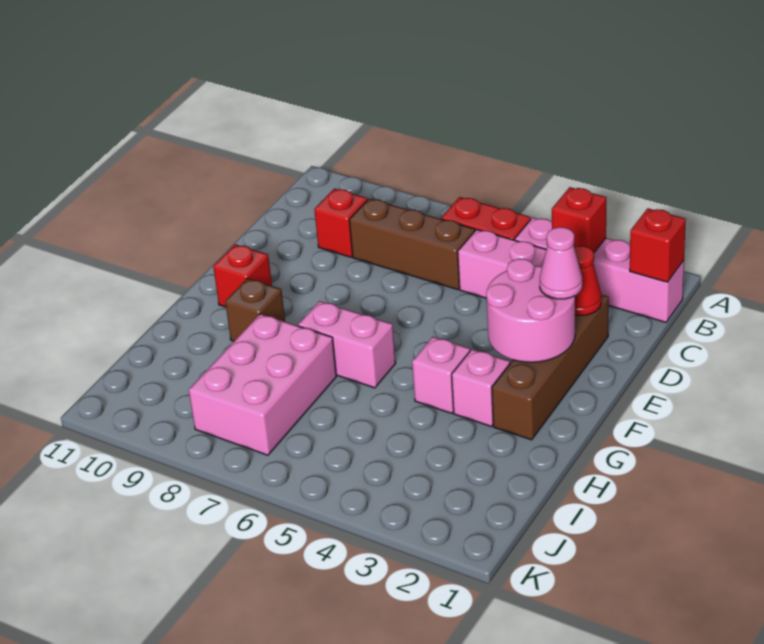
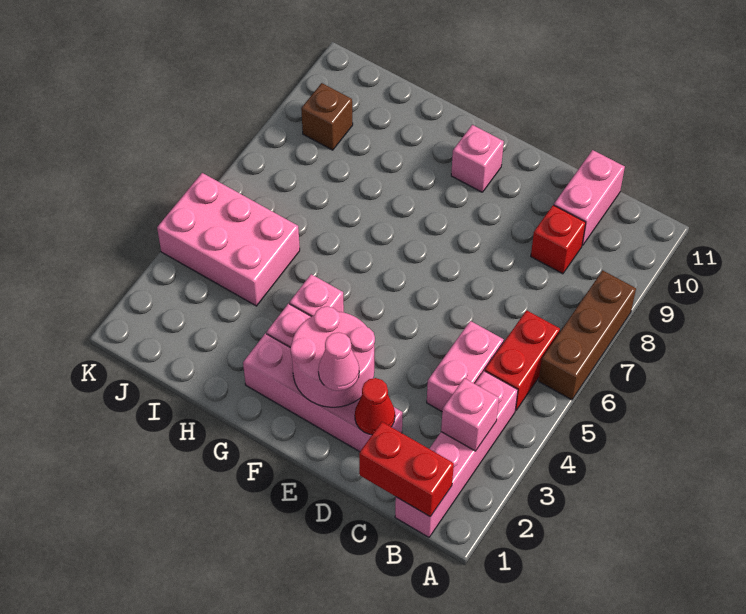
red 1x1 brick [630,208,686,282] -> red 1x2 brick [359,422,454,516]
red 1x1 brick [552,187,606,252] -> pink 1x1 brick [441,378,499,451]
brown 1x3 brick [349,199,475,290] -> brown 1x3 brick moved to [539,270,636,400]
brown 1x4 brick [492,295,609,440] -> pink 1x4 brick [243,333,403,452]
red 1x1 brick [213,244,272,307] -> pink 1x1 brick [451,125,504,192]
pink 1x2 brick [298,301,396,388] -> pink 1x2 brick moved to [554,150,625,246]
brown 1x1 brick [225,278,285,341] -> brown 1x1 brick moved to [301,83,353,150]
pink 2x3 brick [189,314,336,455] -> pink 2x3 brick moved to [157,173,300,306]

